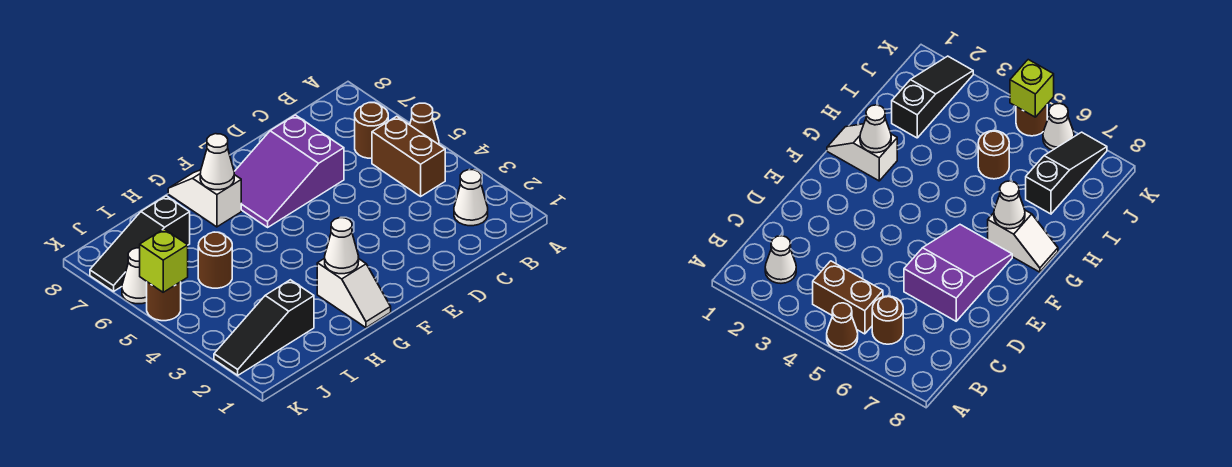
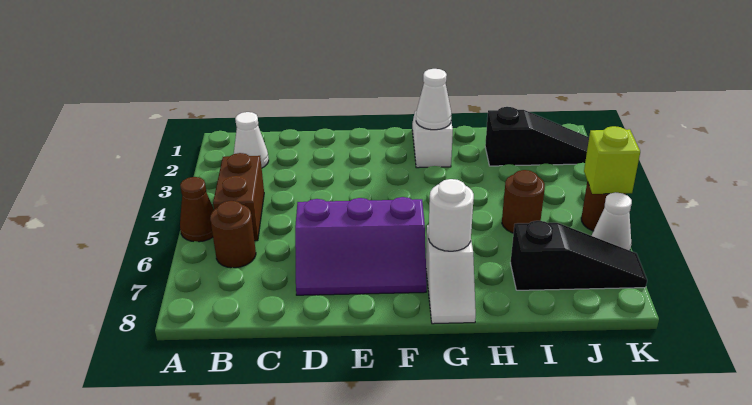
purple 2x3 slope [234,115,344,227] -> purple 2x3 slope turned to [295,197,427,295]
white 1x1 cone [200,134,234,190] -> white 1x1 round brick [428,179,474,251]

